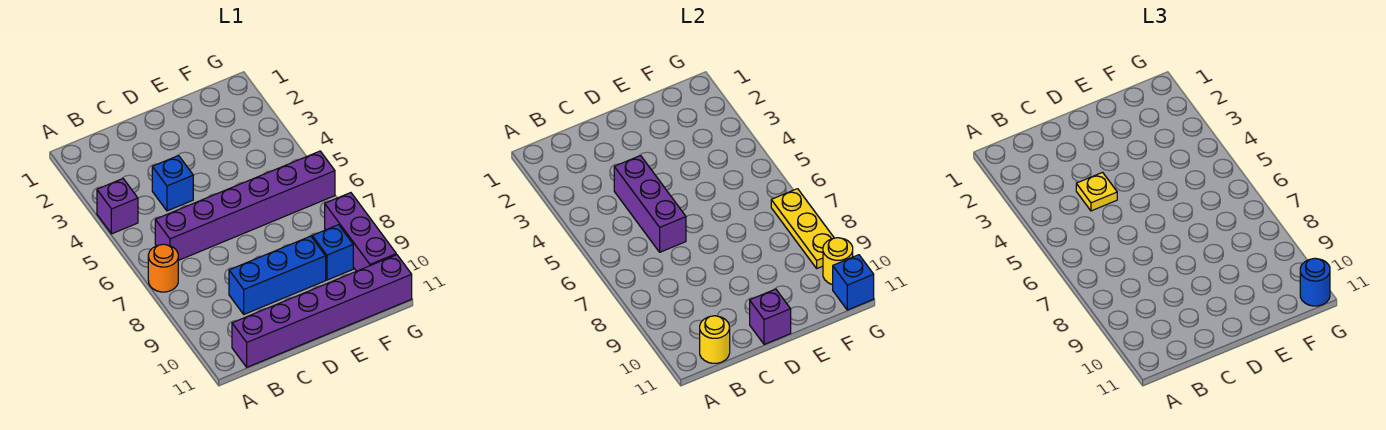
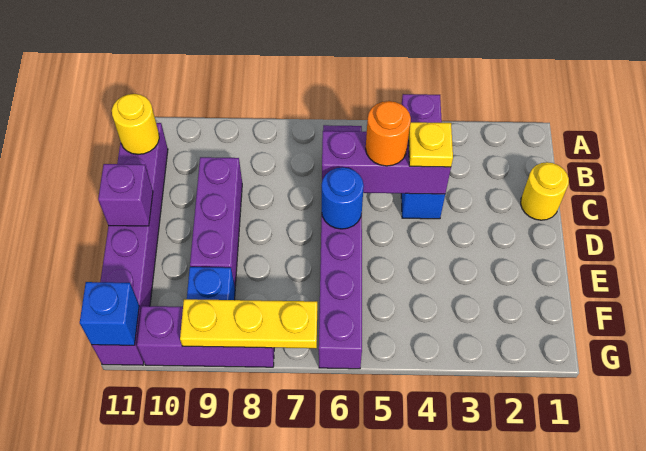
orange 1x1 round brick [148,244,178,292] -> orange 1x1 round brick moved to [366,101,411,166]
blue 1x3 brick [229,236,326,314] -> purple 1x3 brick [190,157,242,286]
yellow 1x1 round brick [823,238,853,285] -> yellow 1x1 round brick moved to [521,162,569,220]
blue 1x1 round brick [1300,258,1330,306] -> blue 1x1 round brick moved to [322,167,364,229]

